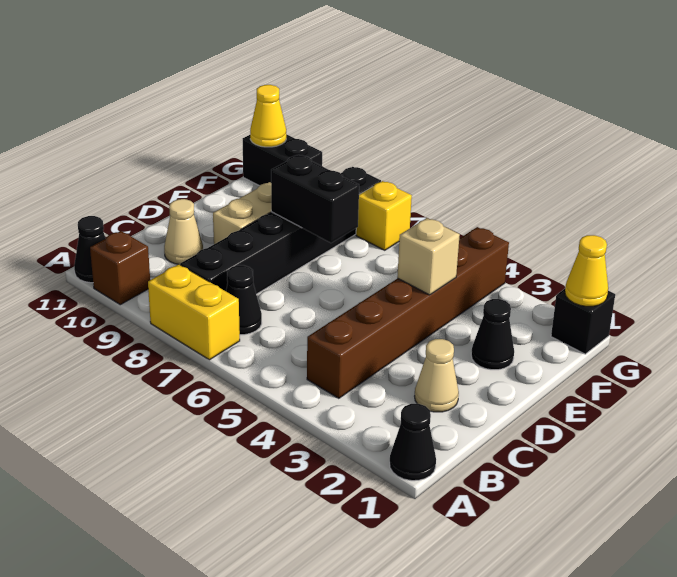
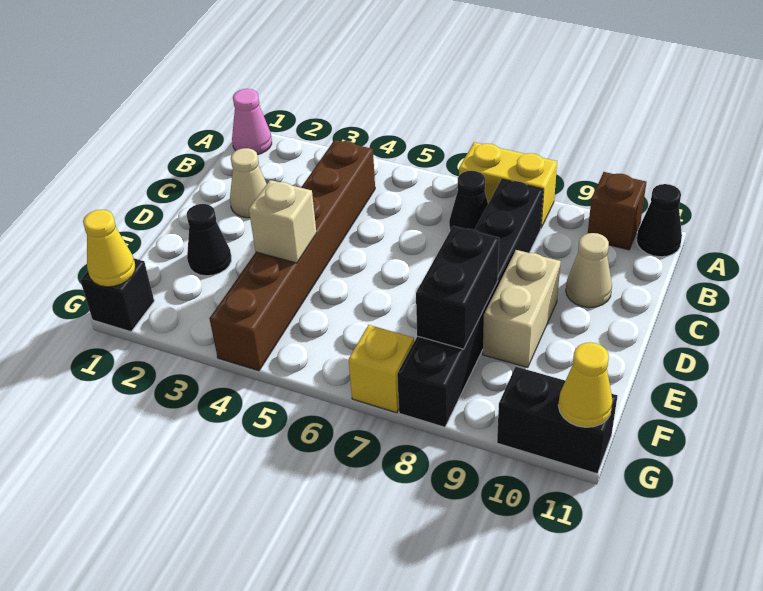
black 1x1 cone [390,404,436,481] -> pink 1x1 cone [232,89,272,155]
black 1x2 brick [271,155,359,243] -> black 1x2 brick turned to [416,226,499,349]

